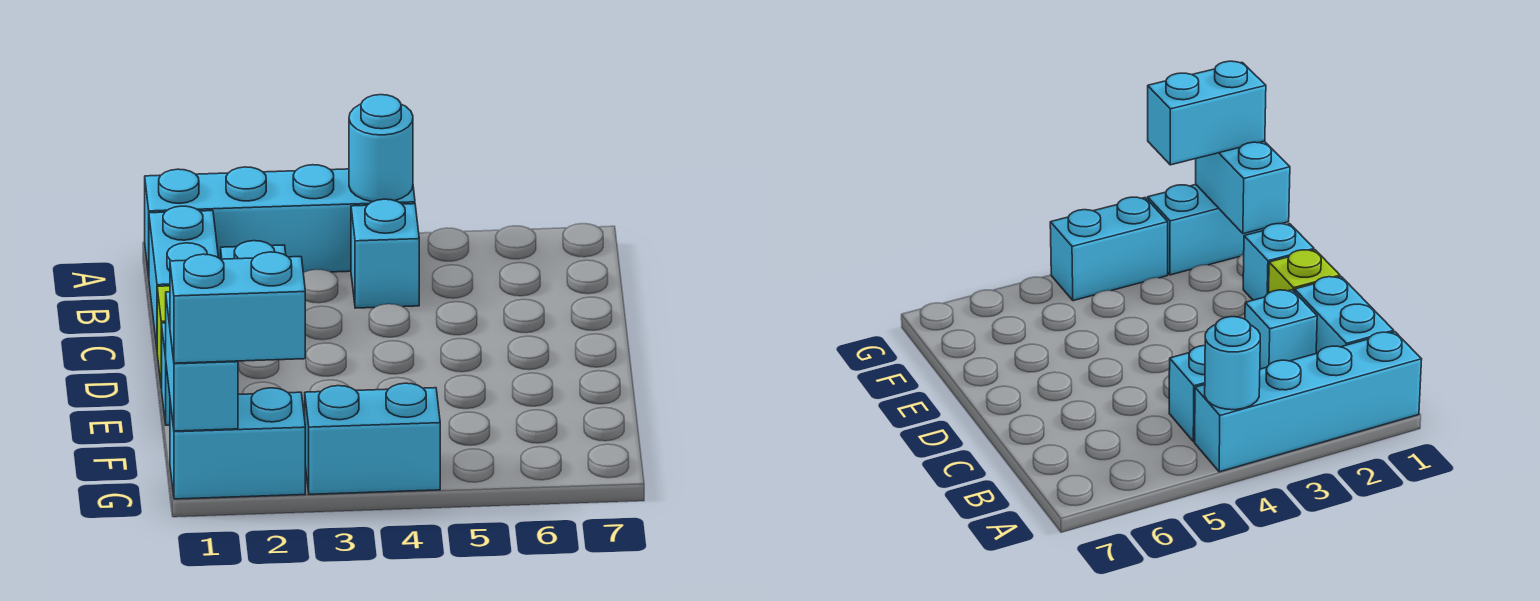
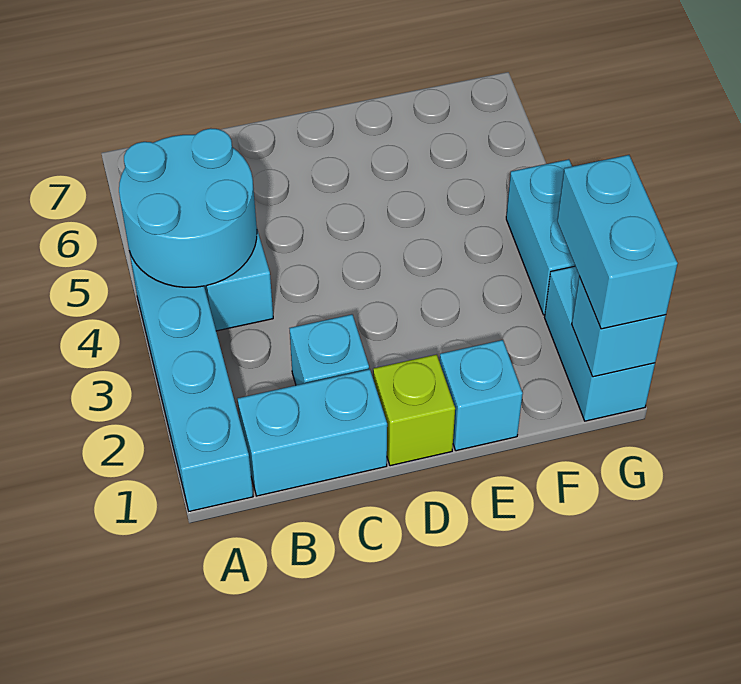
cyan 1x1 round brick [349,95,413,202] -> cyan 2x2 round brick [119,128,257,287]
cyan 1x2 brick [166,292,238,431] -> cyan 1x1 brick [572,276,666,377]

